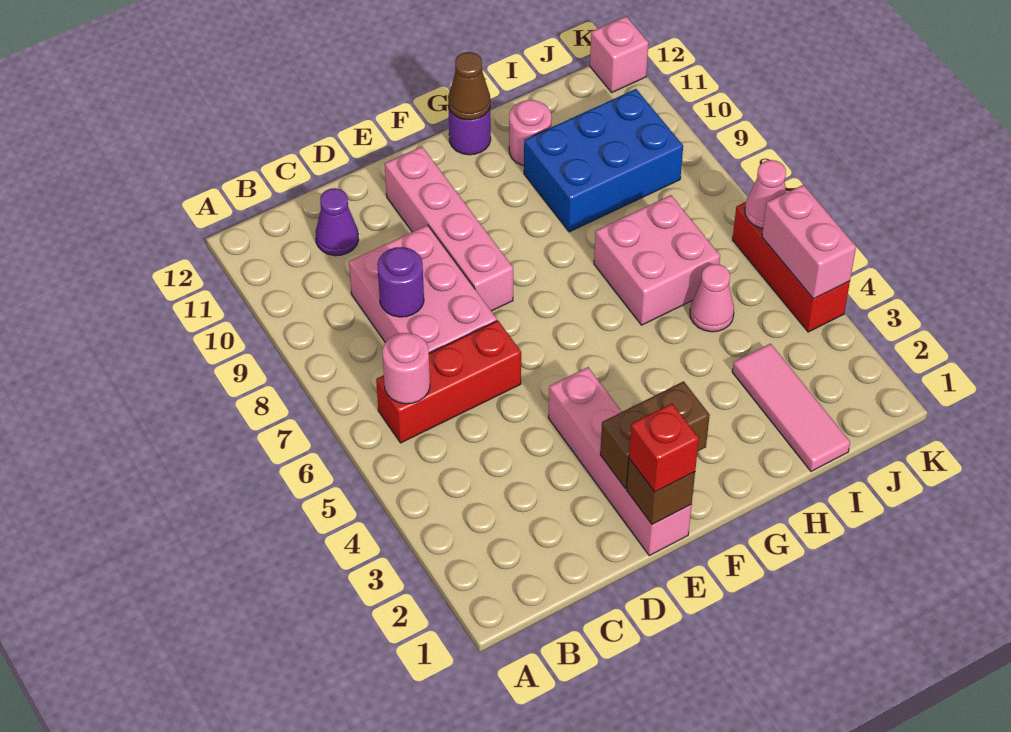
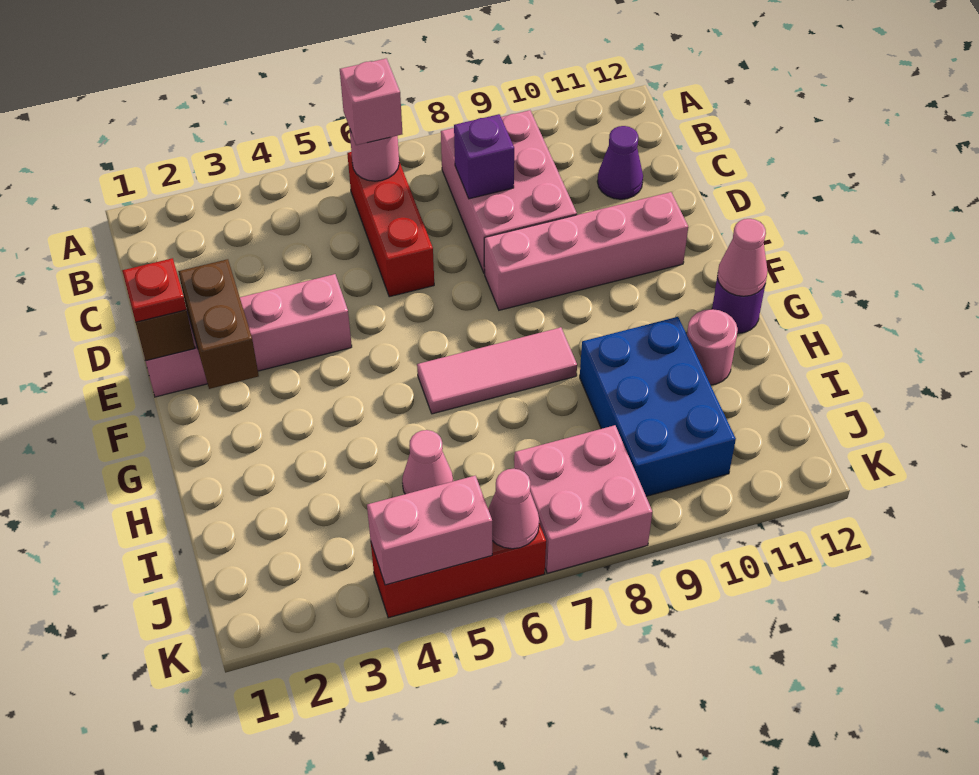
pink 2x3 brick [349,225,497,353] -> pink 2x3 brick turned to [441,110,577,273]
purple 1x1 round brick [377,247,424,317] -> purple 1x1 brick [454,114,514,199]
red 1x1 brick [629,404,699,492] -> red 1x1 plate [122,258,187,322]
brown 1x1 cone [448,52,490,120] -> pink 1x1 cone [717,219,767,296]
pink 2x2 brick [594,195,720,325] -> pink 2x2 brick moved to [514,425,652,573]
pink 1x3 tile [732,344,850,471] -> pink 1x3 tile moved to [417,327,577,414]
pink 1x1 brick [590,16,648,92] -> pink 1x1 brick moved to [340,58,402,145]

